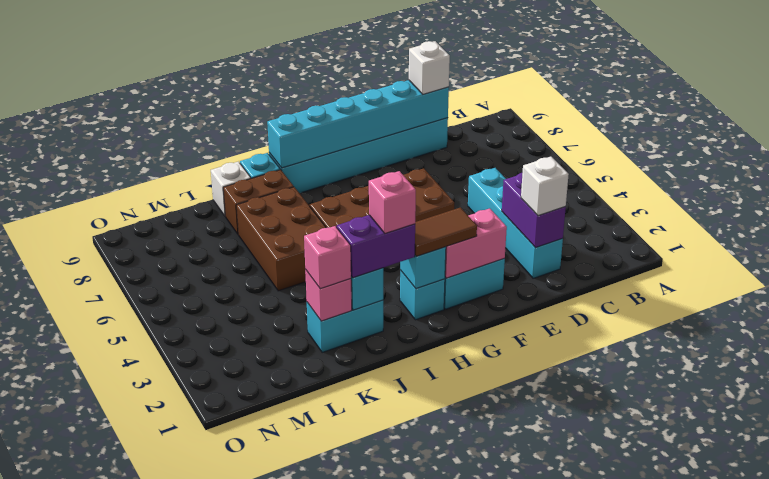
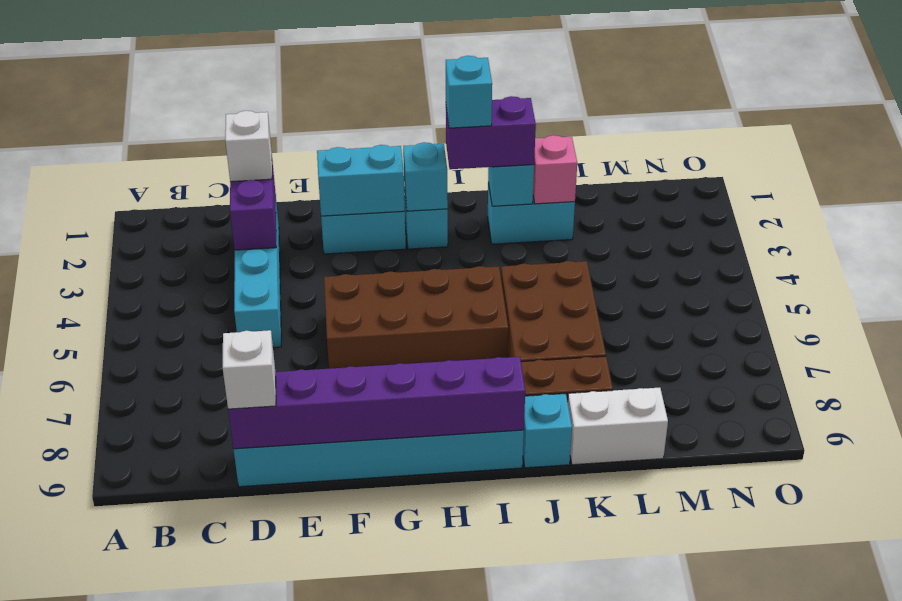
cyan 1x6 brick [267,80,449,168] -> purple 1x6 brick [228,357,525,449]
pink 1x2 brick [445,209,507,278] -> cyan 1x2 brick [317,145,405,216]
brown 1x2 tile [415,207,477,256] -> none
pink 1x1 brick [369,171,416,234] -> cyan 1x1 brick [446,56,492,128]
pink 1x1 brick [304,226,351,289] -> none
white 1x1 brick [211,162,251,216] -> white 1x2 brick [568,388,668,465]

